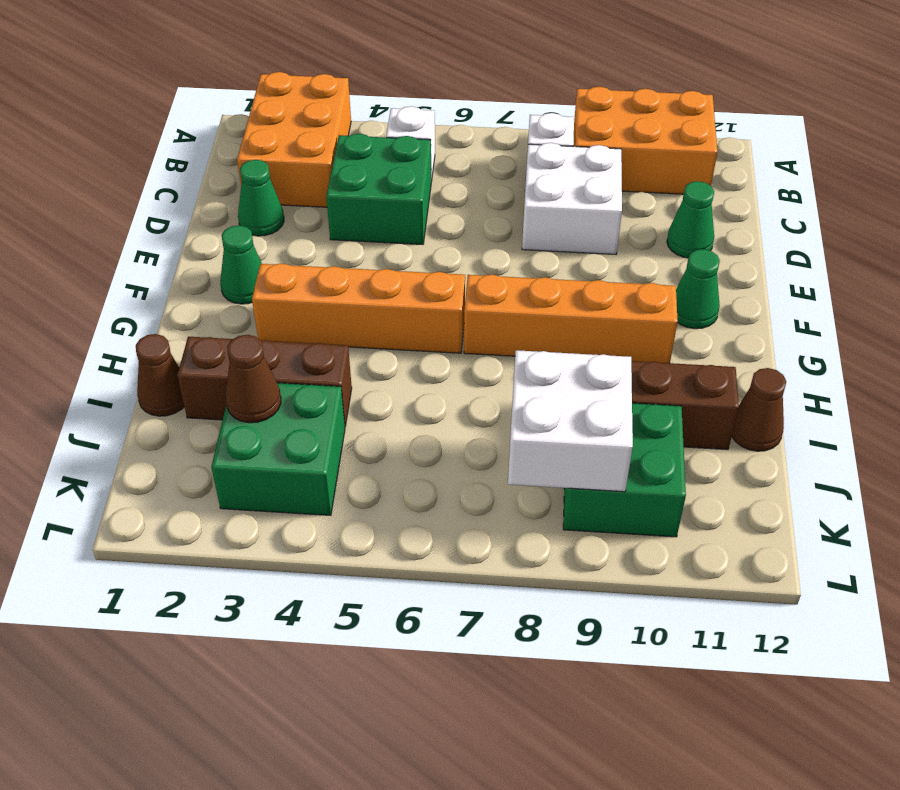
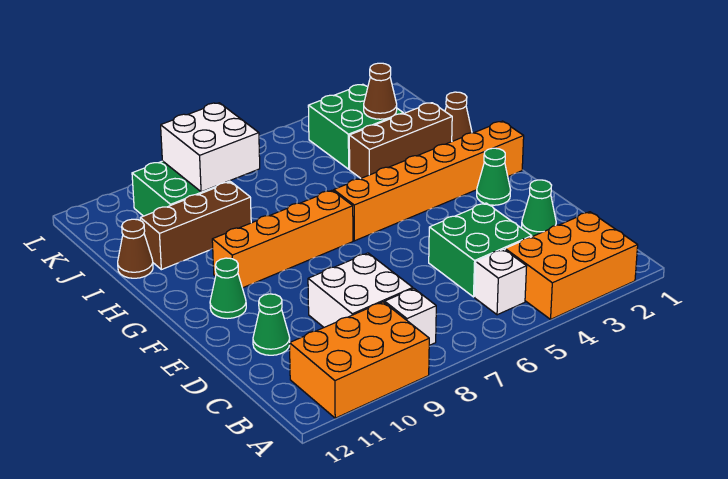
orange 2x3 brick [237,72,351,207] -> orange 2x3 brick turned to [505,212,638,319]
orange 1x4 brick [252,263,465,353] -> orange 1x6 brick [334,121,524,241]

